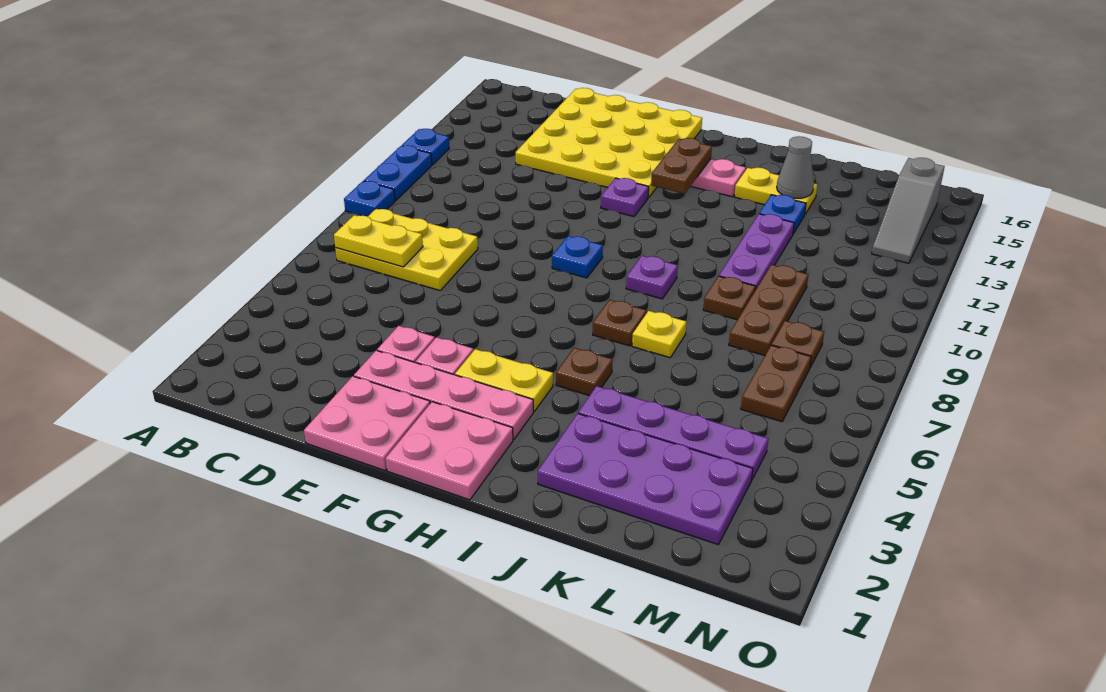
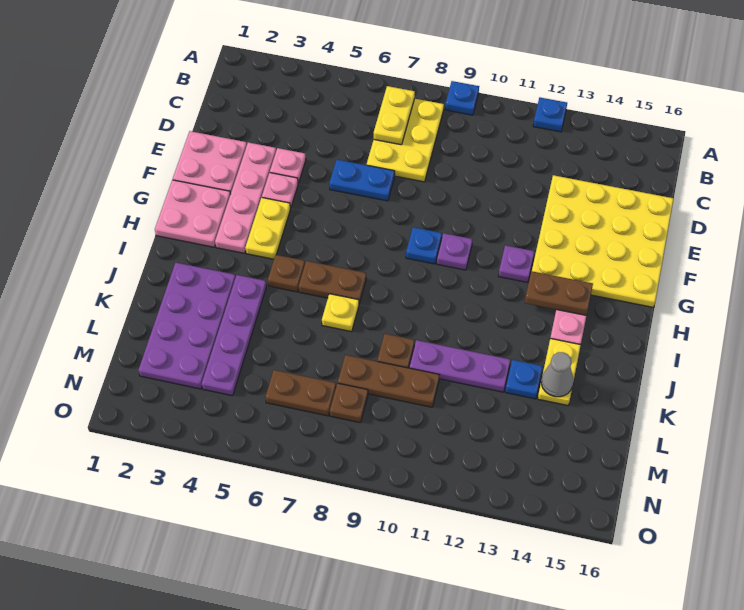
blue 1x2 plate [364,145,432,201] -> blue 1x2 plate moved to [329,160,395,201]
brown 1x1 plate [593,300,647,346] -> brown 1x2 plate [299,261,366,304]
purple 1x1 plate [626,256,678,299] -> purple 1x1 plate moved to [437,233,473,270]
grey 1x3 slope [872,158,945,263] -> none

